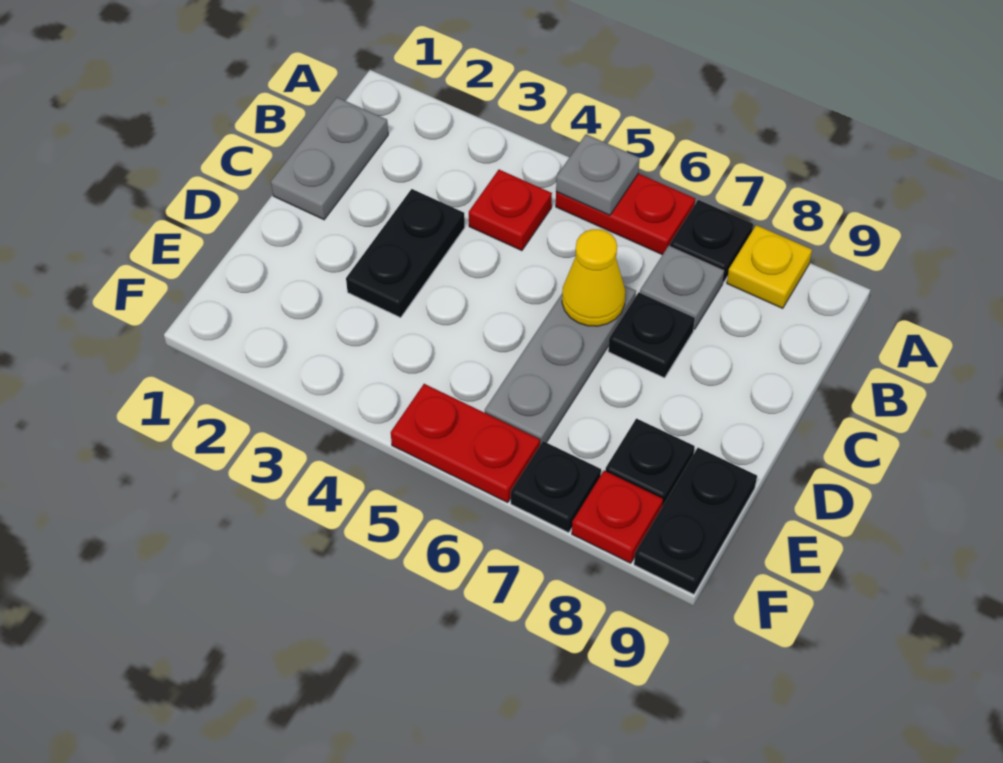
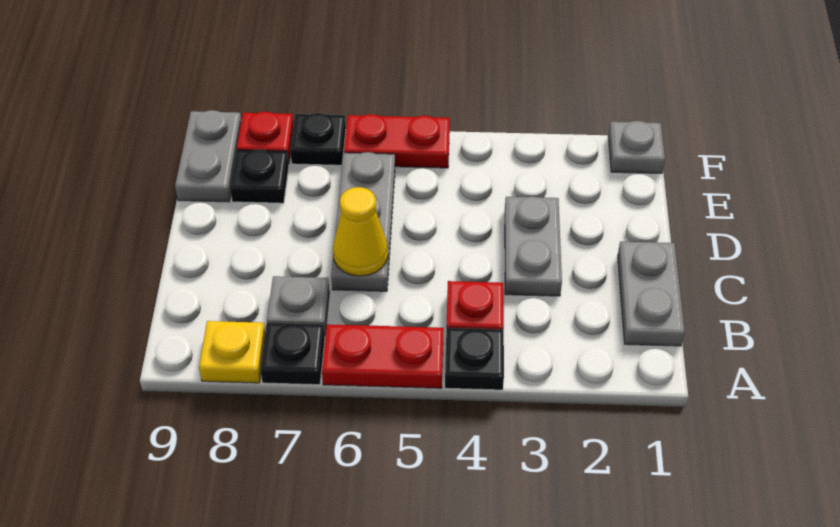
grey 1x1 plate [556,134,640,215] -> grey 1x1 plate moved to [608,121,665,173]
black 1x2 plate [346,189,465,318] -> grey 1x2 plate [505,196,562,296]
black 1x1 plate [608,292,695,378] -> black 1x1 plate moved to [445,328,504,390]
black 1x2 plate [634,448,757,594] -> grey 1x2 plate [175,110,241,202]

